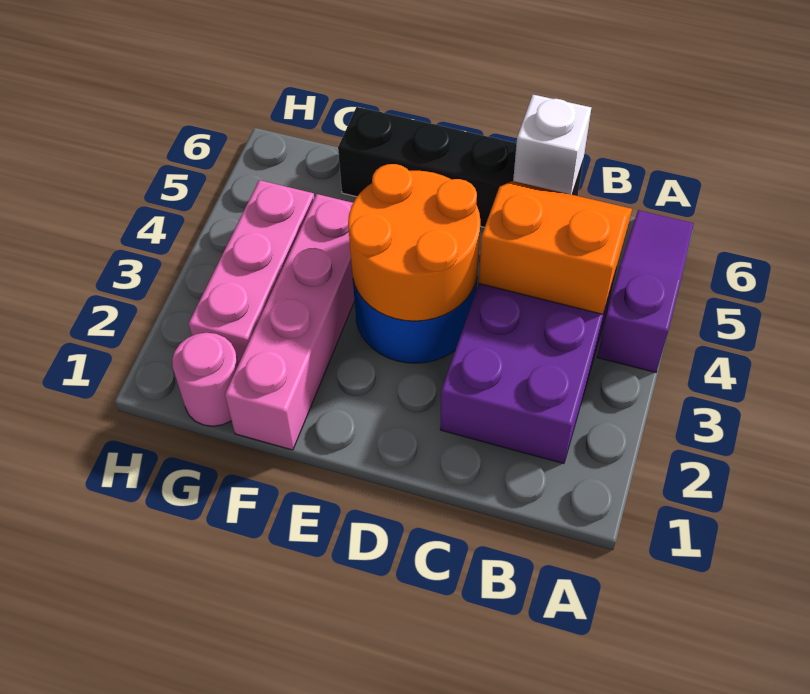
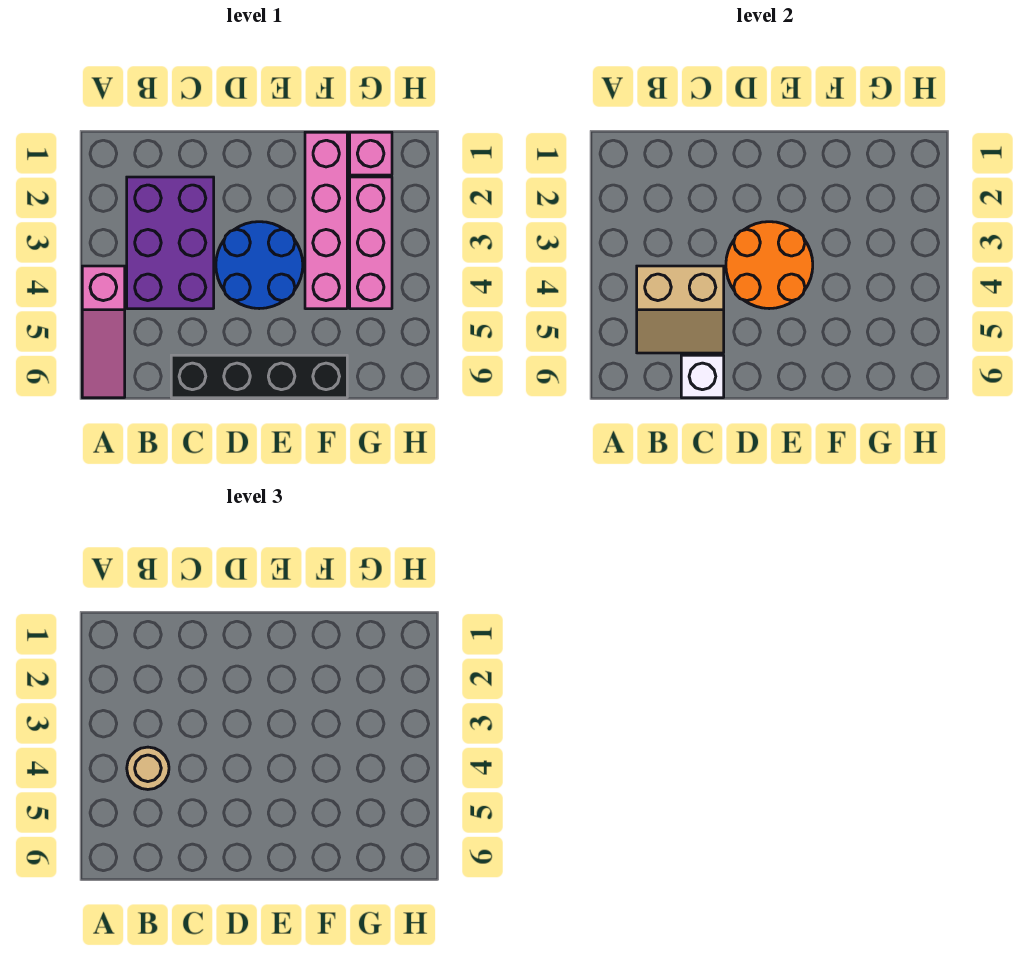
purple 1x3 slope [597,210,694,373] -> pink 1x3 slope [82,266,125,398]
orange 2x2 slope [479,181,632,314] -> tan 2x2 slope [637,266,724,353]
none -> tan 1x1 round brick [127,747,169,789]
pink 1x1 round brick [172,333,238,426] -> pink 1x1 brick [350,132,392,175]

